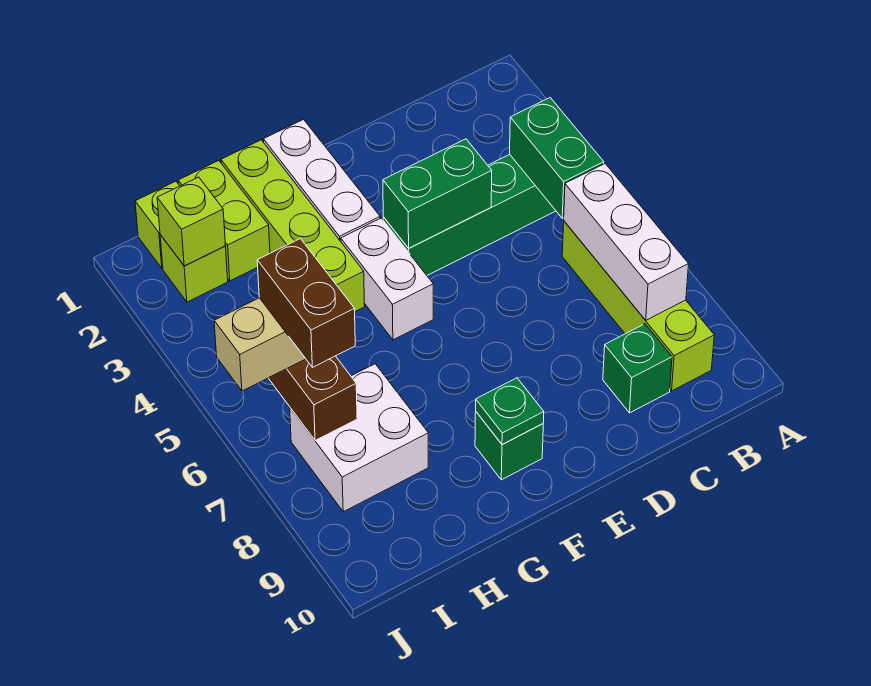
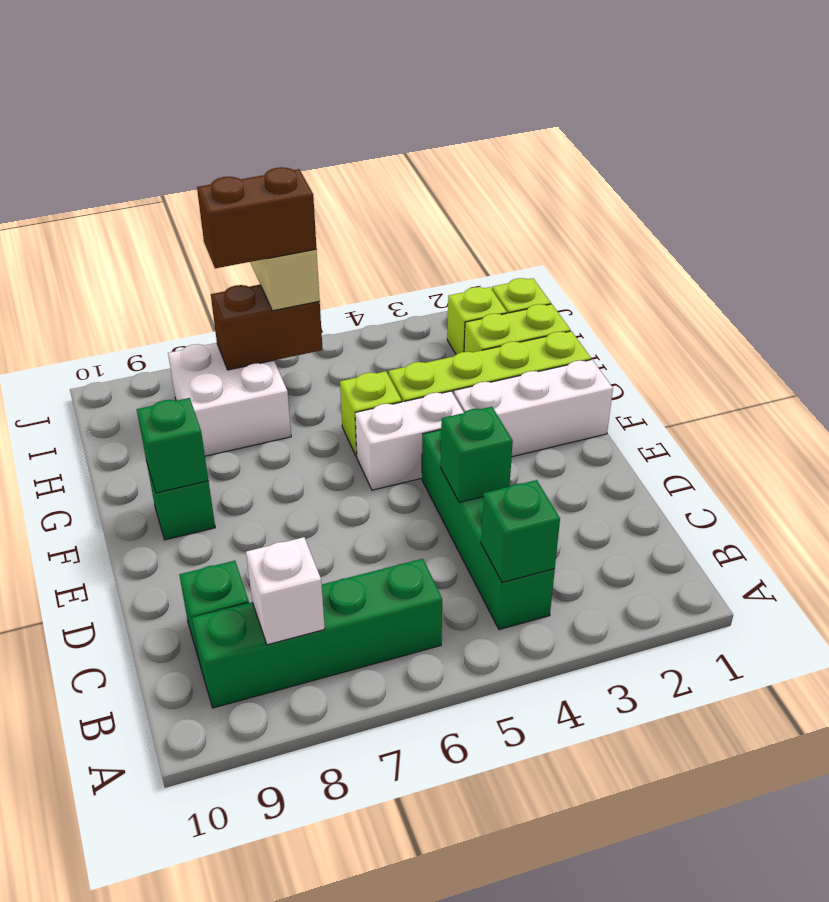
green 1x2 brick [510,98,604,218] -> green 1x1 brick [481,480,560,582]
lime 1x4 brick [562,221,714,391] -> green 1x4 brick [192,559,442,708]
white 1x3 brick [564,164,689,320] -> white 1x1 brick [246,537,325,645]
green 1x2 brick [383,139,492,248] -> green 1x1 brick [441,407,513,502]
green 1x1 plate [476,378,544,445] -> green 1x1 brick [137,398,208,493]
lime 1x1 brick [157,177,226,266] -> lime 1x1 brick moved to [340,371,402,457]

